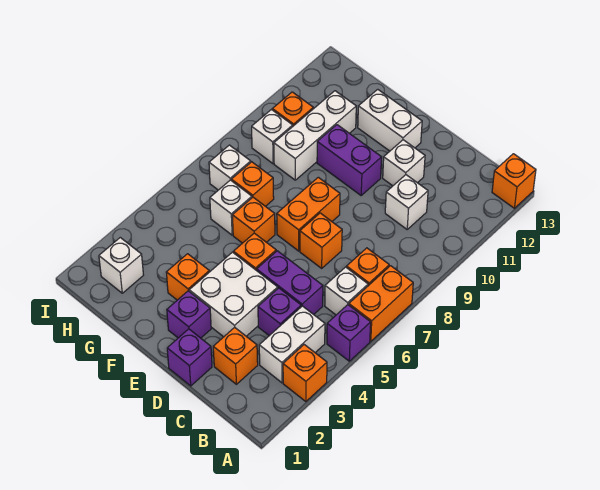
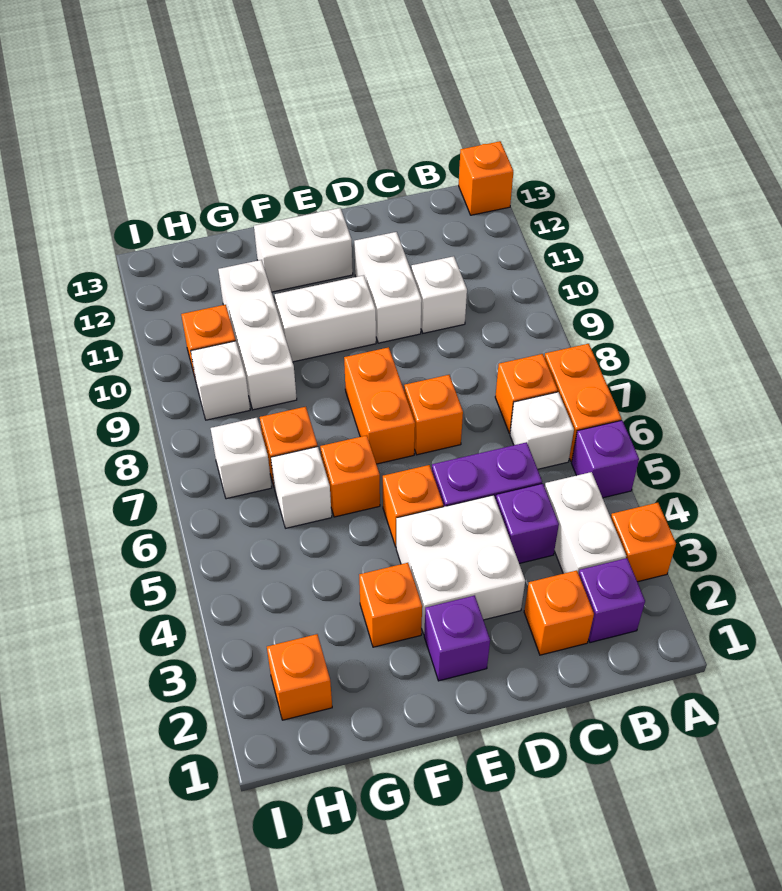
purple 1x1 brick [167,329,212,386] -> purple 1x1 brick moved to [579,558,645,643]
white 1x1 brick [383,140,425,186] -> white 1x2 brick [354,232,422,343]
purple 1x2 brick [317,125,382,195] -> white 1x2 brick [275,275,376,362]
white 1x1 brick [99,238,143,293] -> orange 1x1 brick [267,634,332,720]

